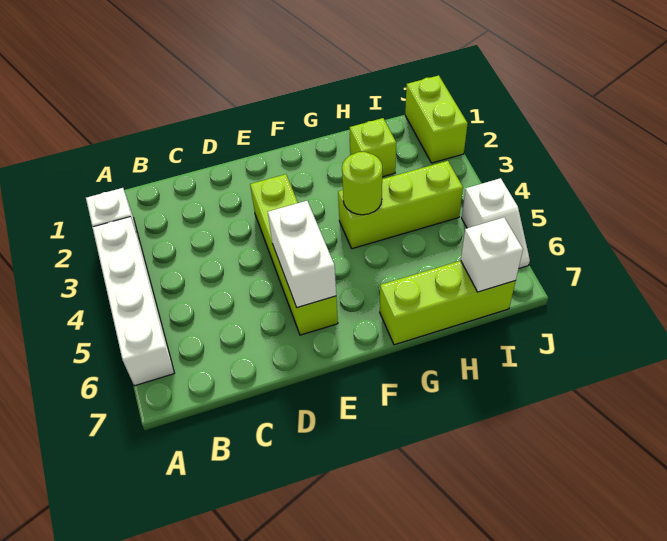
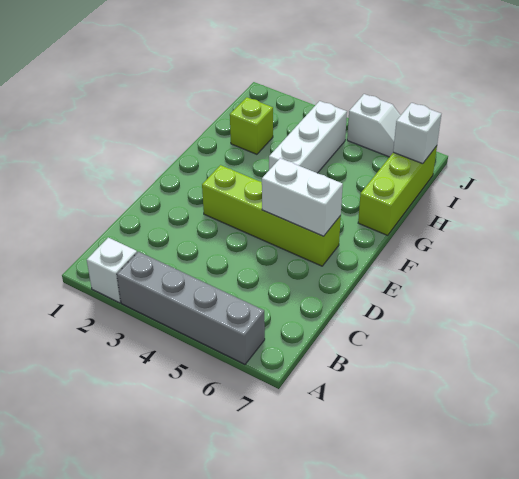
white 1x4 brick [92,217,174,386] -> grey 1x4 brick [117,252,265,364]
lime 1x3 brick [338,161,463,249] -> white 1x3 brick [269,101,347,173]
lime 1x1 round brick [342,152,382,215] -> none
lime 1x2 brick [405,75,468,163] -> none

